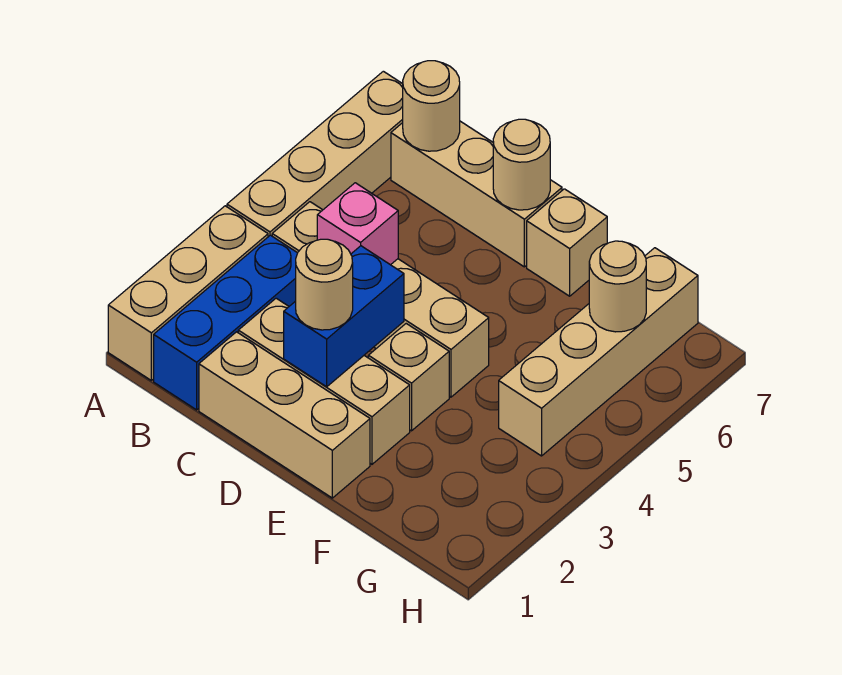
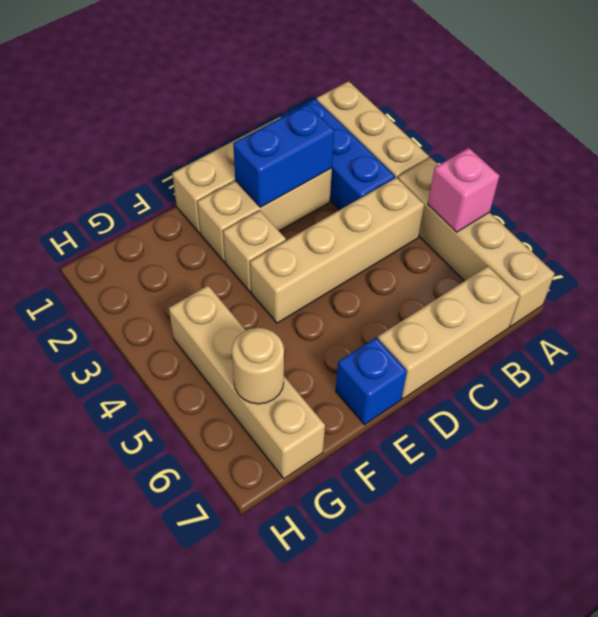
tan 1x1 round brick [403,61,460,151] -> none
pink 1x1 brick [317,183,398,265] -> pink 1x1 brick moved to [428,148,499,232]
blue 1x2 brick [284,246,404,387] -> blue 1x2 brick turned to [233,104,334,207]
tan 1x1 round brick [296,239,353,330] -> none
tan 1x1 round brick [493,119,550,210] -> none
tan 1x1 brick [527,189,607,296] -> blue 1x1 brick [336,338,407,425]

